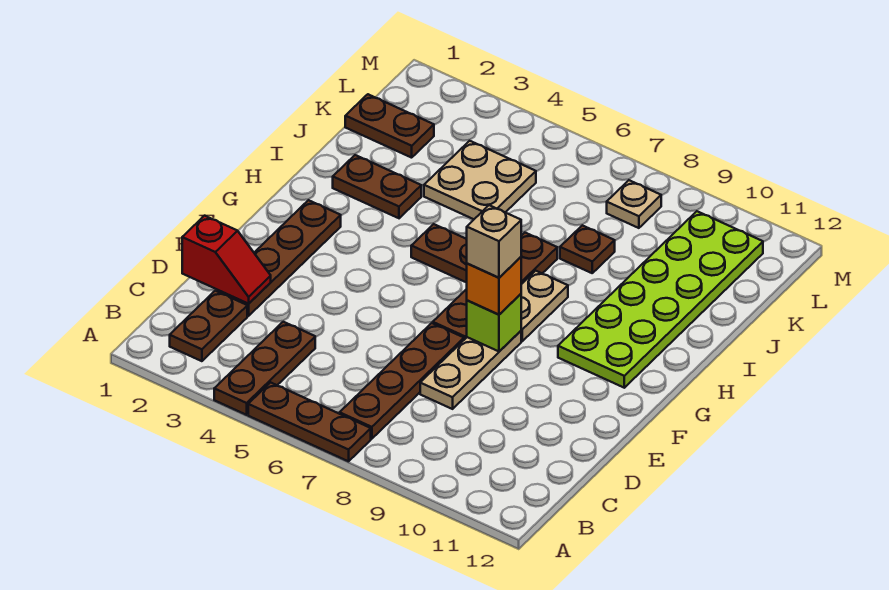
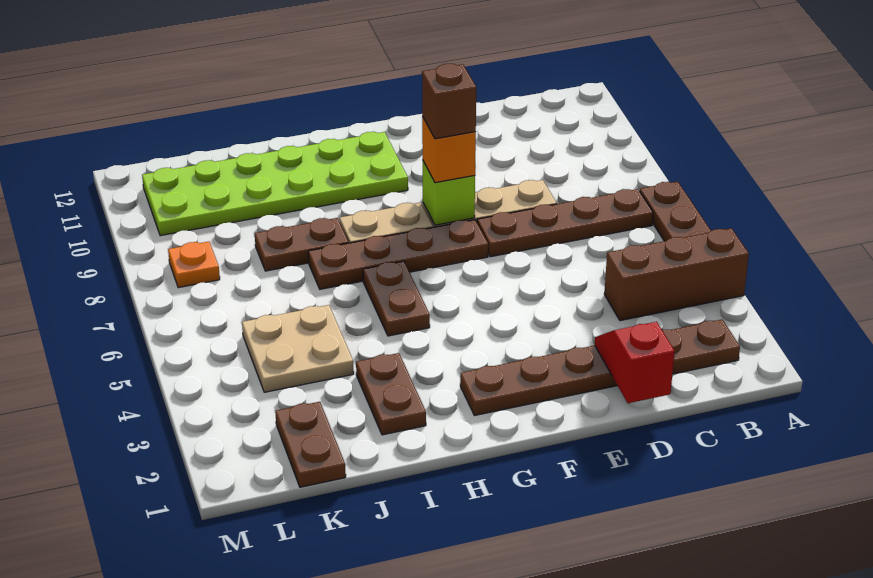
brown 1x3 plate [214,322,315,415] -> brown 1x3 brick [604,228,749,321]
tan 1x1 brick [467,205,521,278] -> brown 1x1 brick [422,64,476,139]
brown 1x1 plate [560,225,615,273] -> brown 1x2 plate [255,218,348,271]
tan 1x1 plate [607,180,661,228] -> orange 1x1 plate [168,242,220,288]

